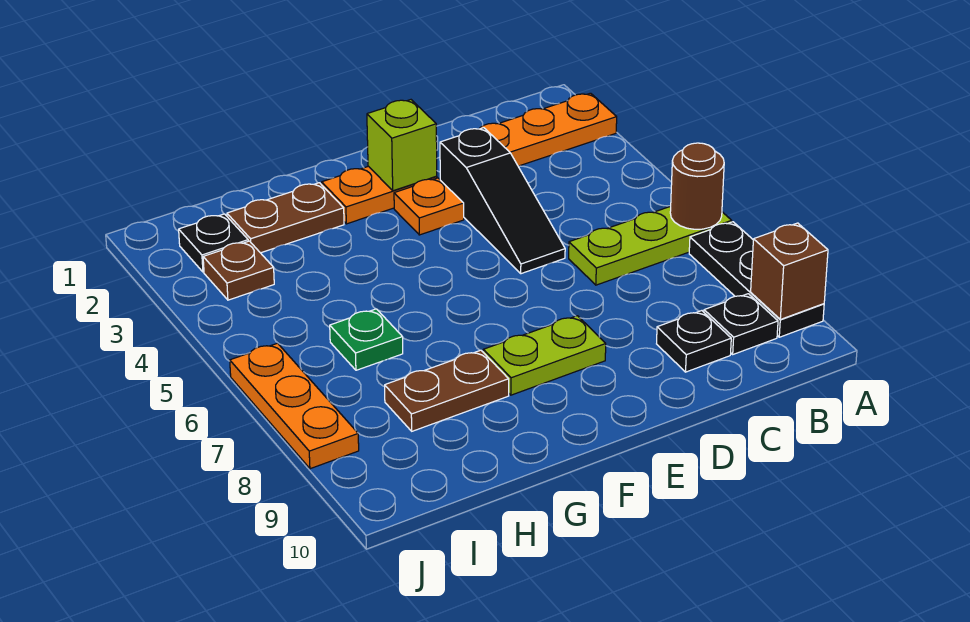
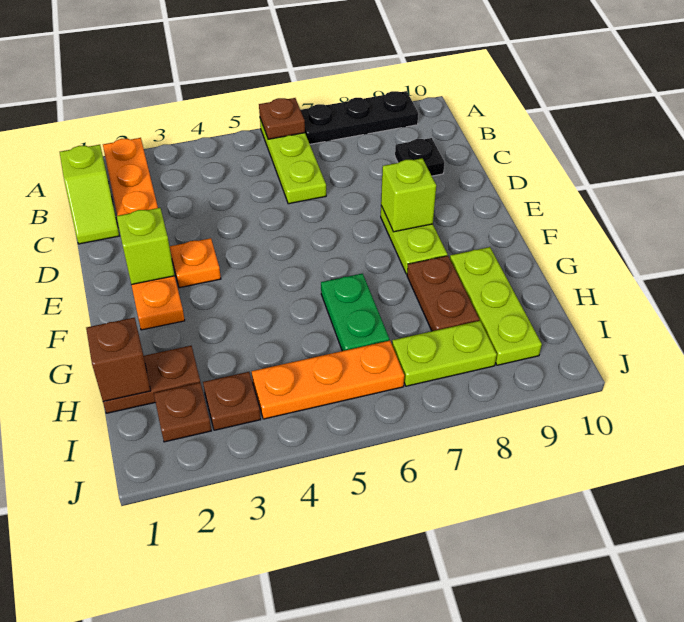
brown 1x1 round brick [670,143,724,229] -> brown 1x1 plate [259,98,305,139]
brown 1x1 brick [751,223,828,319] -> brown 1x1 brick moved to [86,318,151,401]
none -> lime 1x2 slope [60,145,119,244]
black 1x1 plate [704,294,778,354] -> none
black 1x3 slope [440,128,565,274] -> none
none -> lime 1x1 brick [381,158,436,232]
brown 1x2 plate [227,183,344,253] -> brown 1x2 plate turned to [103,346,200,413]
none -> lime 1x3 plate [450,247,542,365]
green 1x1 plate [330,309,403,370] -> green 1x2 plate [321,274,389,351]
black 1x1 plate [179,214,248,272] -> brown 1x1 plate [154,382,212,442]
none -> lime 1x2 plate [392,321,497,386]
orange 1x3 plate [230,343,359,469] -> orange 1x3 plate moved to [252,341,404,419]

